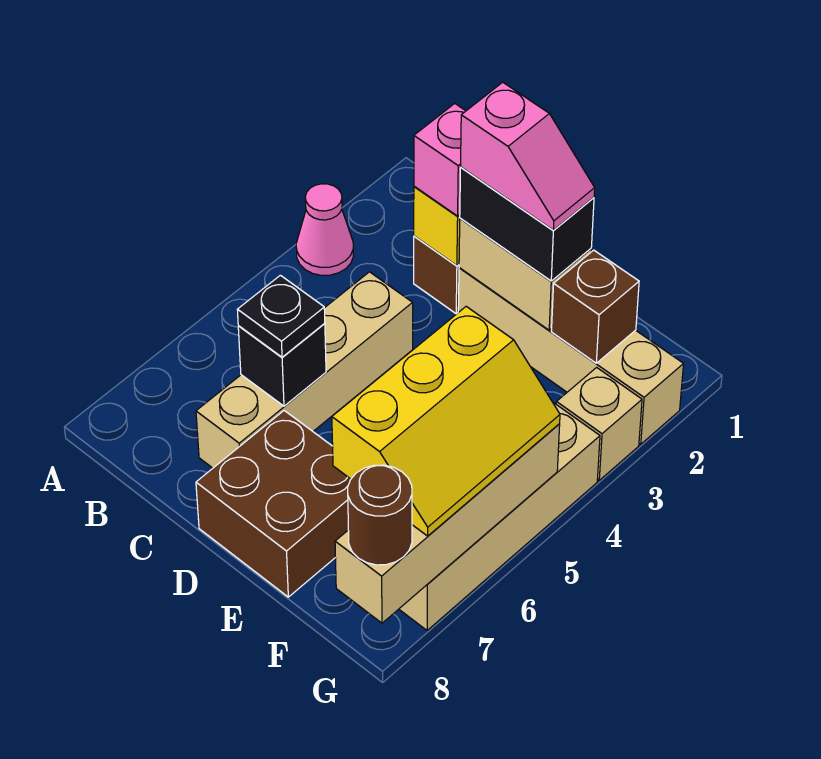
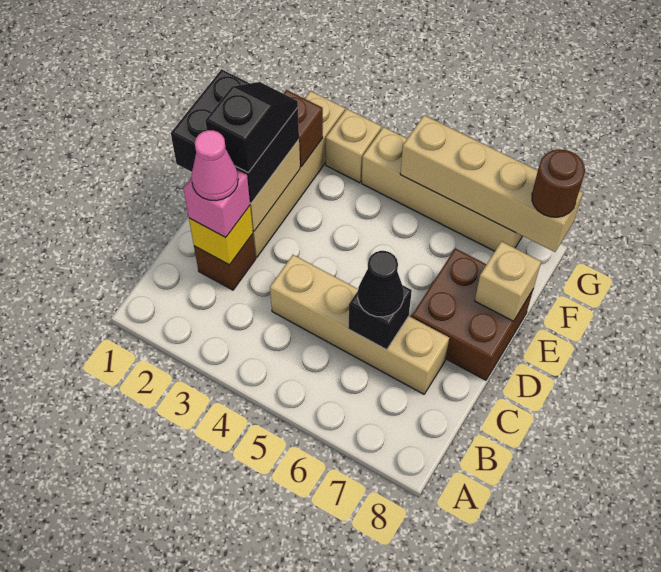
pink 1x1 cone [296,184,353,275] -> pink 1x1 cone moved to [191,130,238,201]
black 1x1 plate [237,275,325,357] -> black 1x1 cone [358,251,404,317]
black 1x2 brick [460,167,594,281] -> black 2x2 brick [171,69,299,203]
pink 1x2 slope [461,82,595,230] -> black 1x2 slope [205,82,298,173]
none -> tan 1x1 brick [475,241,541,321]
yellow 2x3 slope [332,307,560,536] -> none

